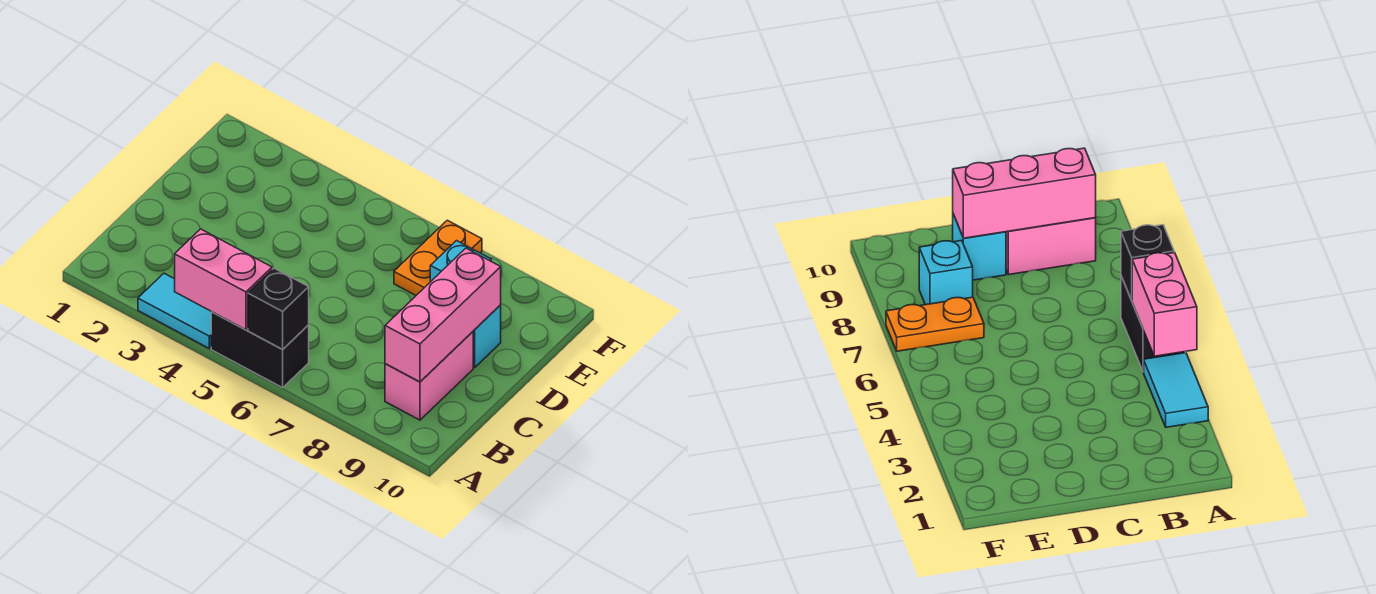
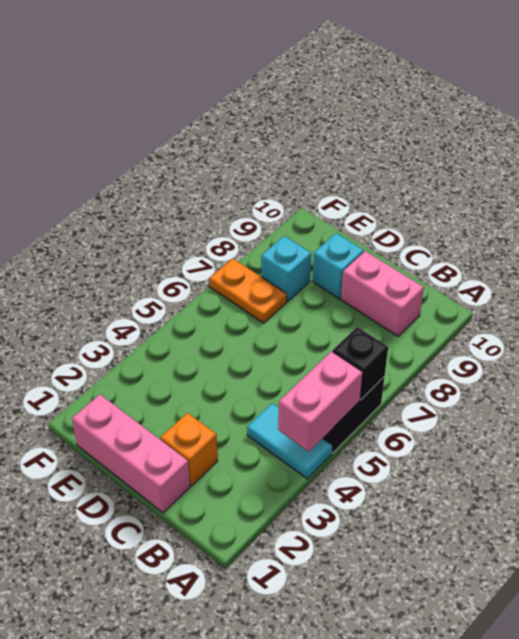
cyan 1x2 tile [138,273,211,348] -> cyan 1x2 tile turned to [247,403,332,479]
pink 1x3 brick [385,248,501,382] -> pink 1x3 brick moved to [72,394,190,513]
none -> orange 1x1 brick [160,413,218,486]

